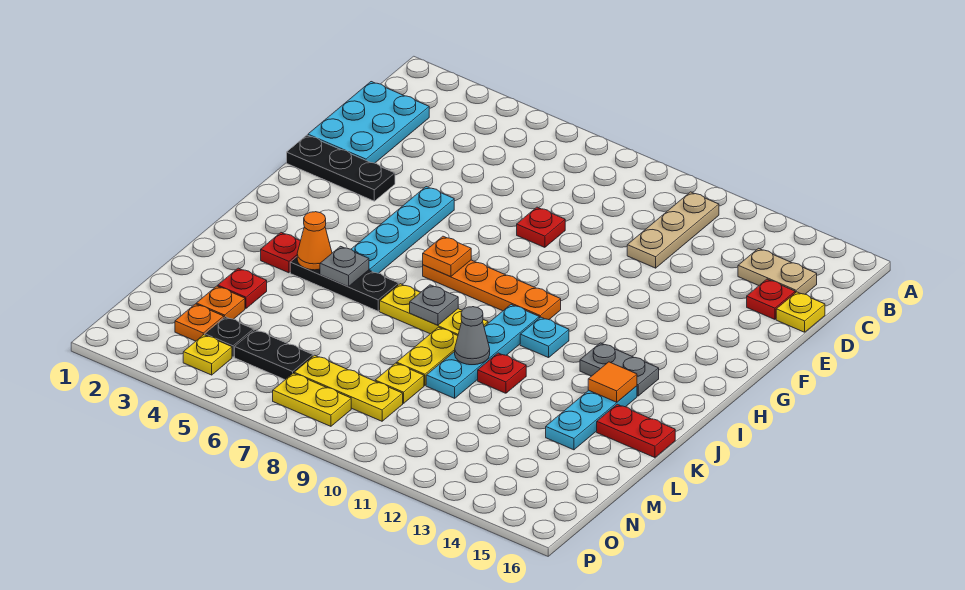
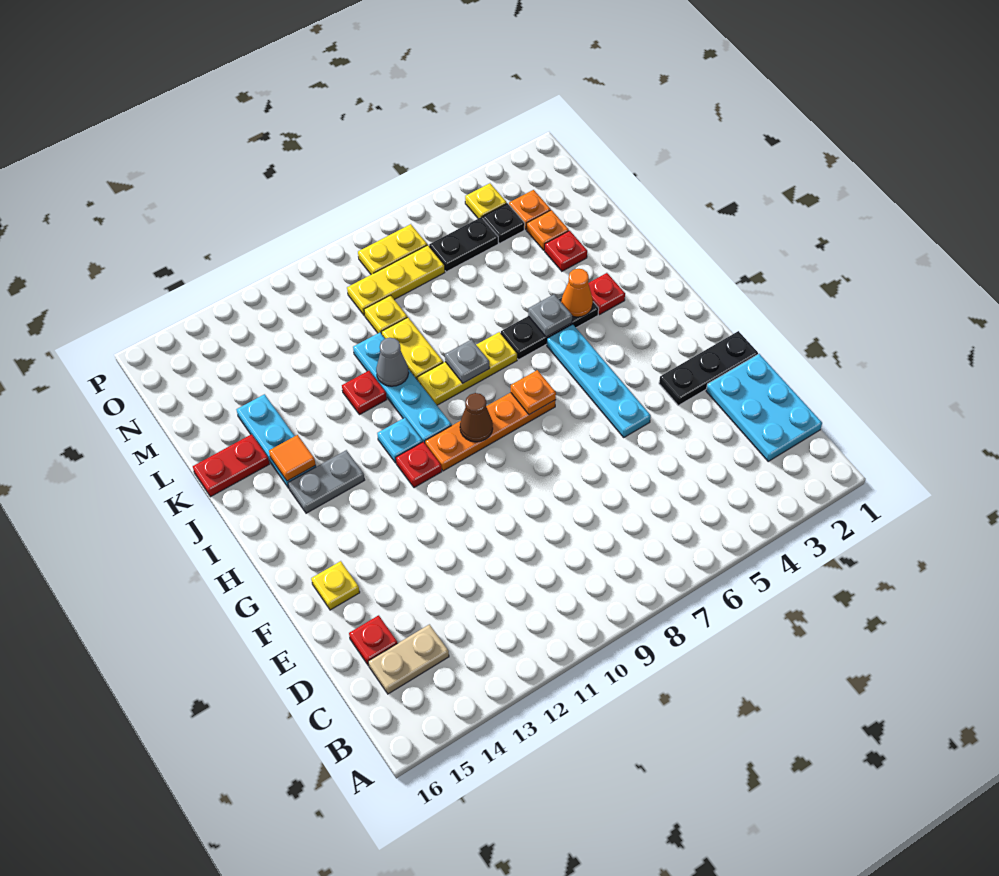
tan 1x3 plate [627,192,719,268] -> none
yellow 1x1 plate [776,292,825,332] -> yellow 1x1 plate moved to [311,561,360,610]
red 1x1 plate [517,207,565,247] -> red 1x1 plate moved to [396,442,442,488]
none -> brown 1x1 cone [460,393,493,442]

